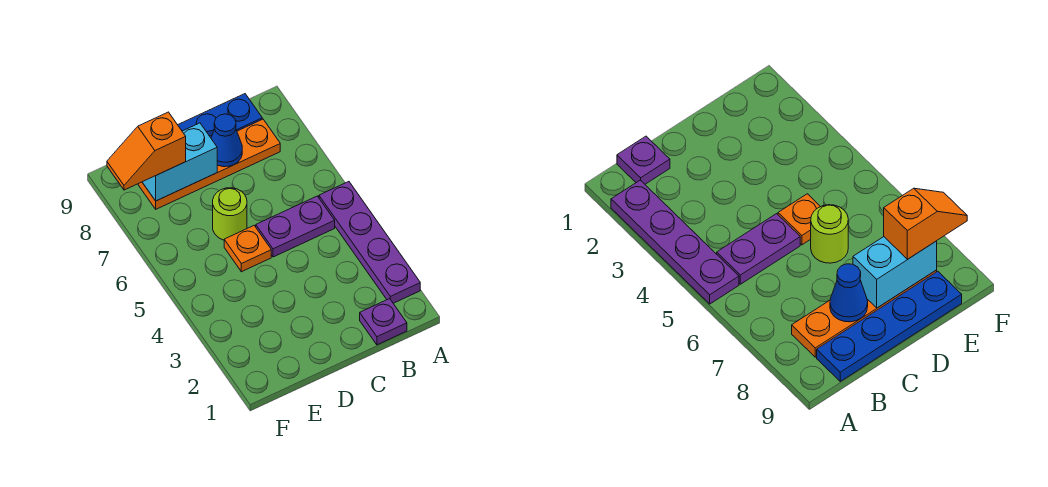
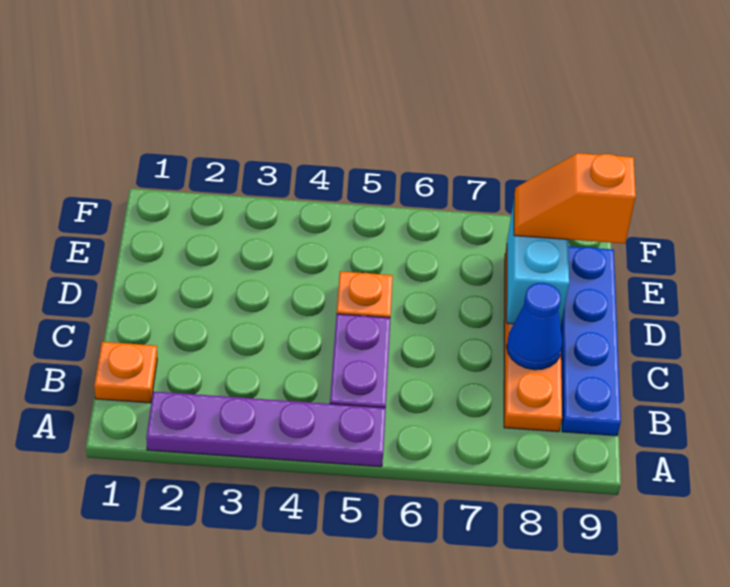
purple 1x1 plate [360,299,407,345] -> orange 1x1 plate [94,342,157,403]
lime 1x1 round brick [213,188,247,240] -> none
orange 1x2 slope [107,112,186,190] -> orange 1x2 slope turned to [514,153,636,244]

